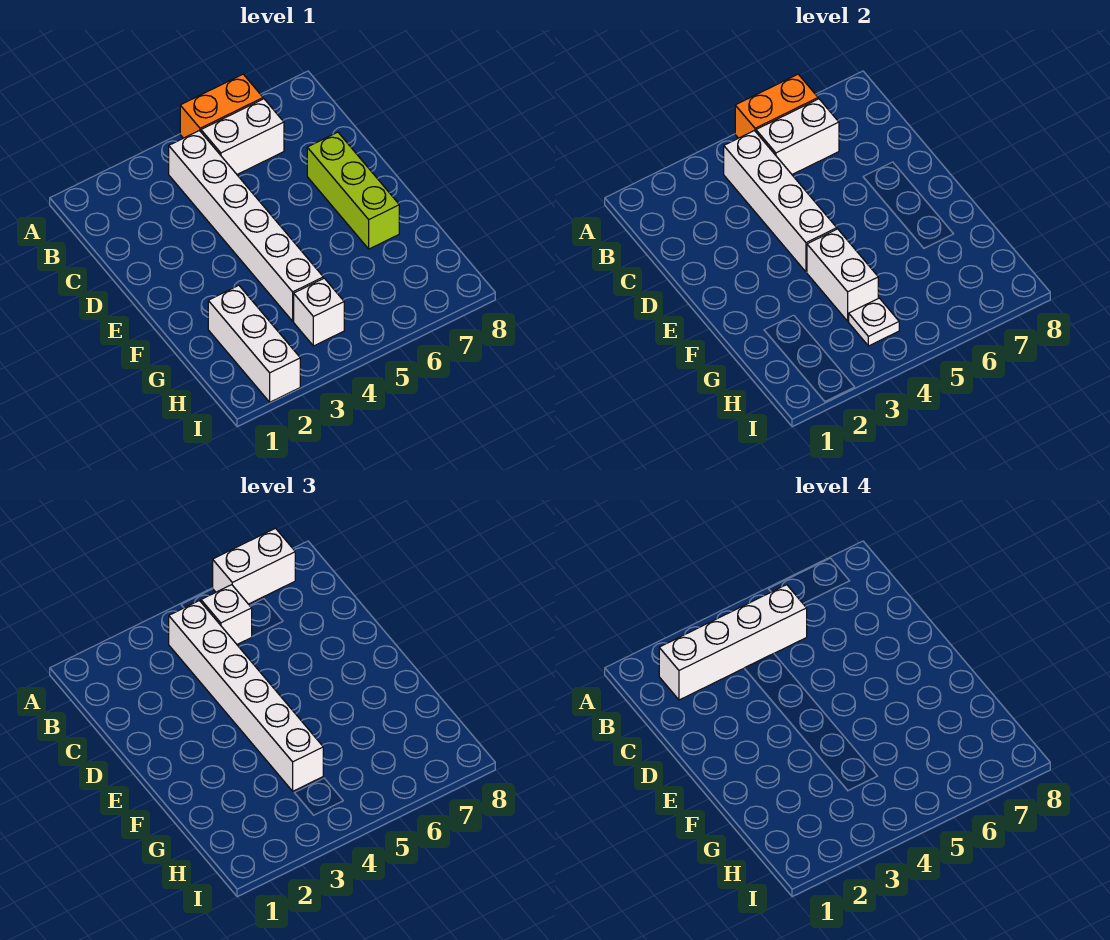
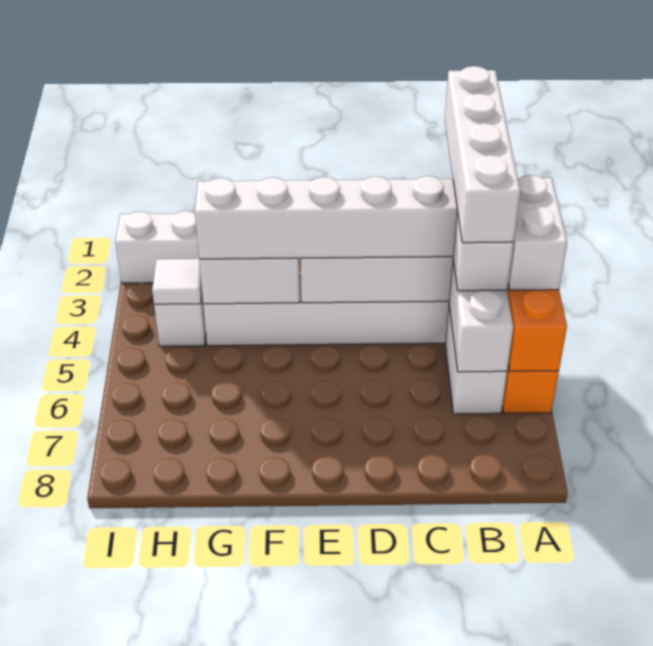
white 1x2 brick [213,528,295,604] -> white 1x2 brick moved to [508,175,567,290]
lime 1x3 brick [307,132,399,249] -> none
white 1x1 plate [849,298,899,346] -> white 1x1 tile [152,259,202,304]

